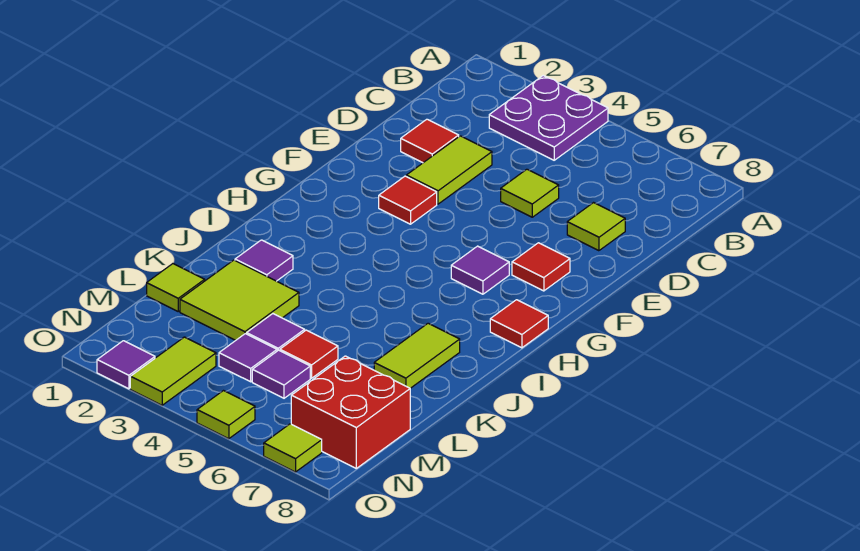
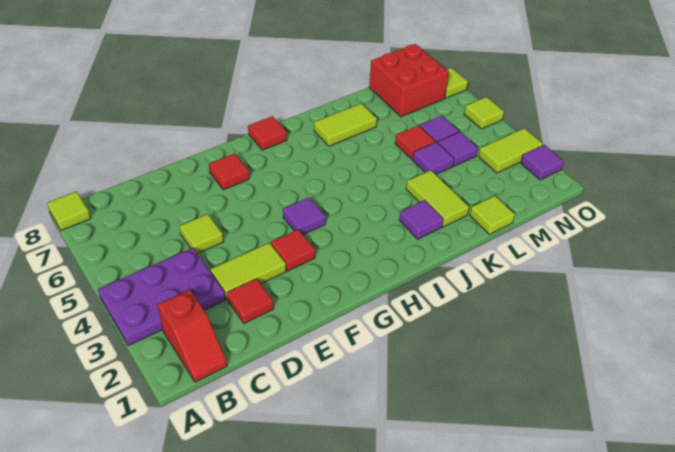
purple 2x2 plate [489,76,608,160] -> purple 2x3 plate [98,248,225,346]
none -> red 1x2 slope [158,290,227,382]
lime 1x1 tile [567,203,625,251] -> lime 1x1 tile moved to [47,192,91,230]
purple 1x1 tile [451,246,509,294] -> purple 1x1 tile moved to [283,197,326,235]
lime 2x2 tile [180,260,299,340] -> lime 1x2 tile [406,170,469,227]

